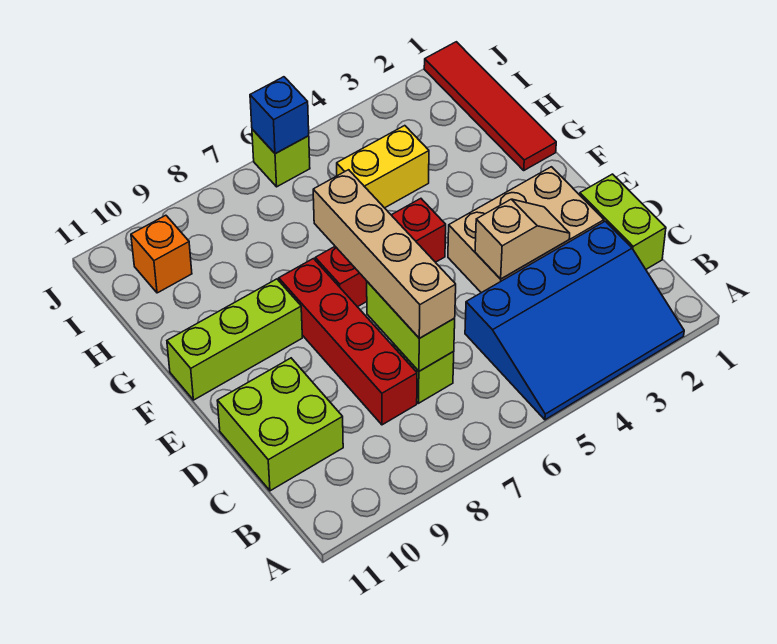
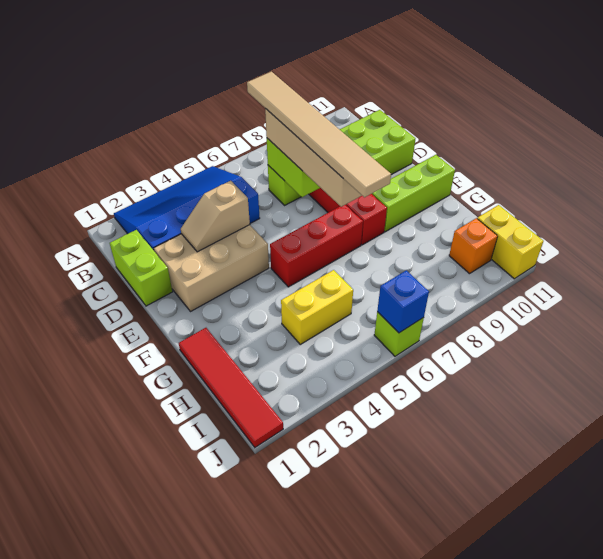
none -> tan 1x6 tile [247,72,391,197]
none -> yellow 1x2 brick [477,205,543,279]

